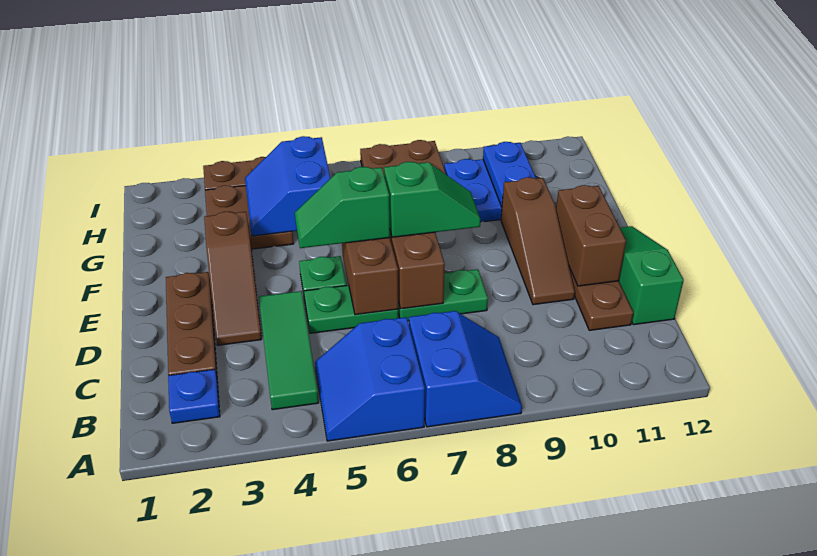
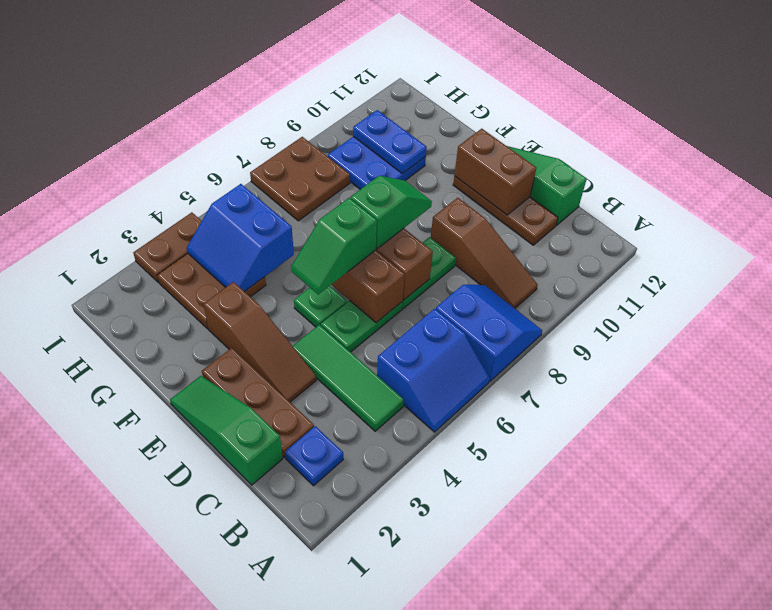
blue 2x2 slope [315,317,425,441] -> blue 2x2 slope turned to [377,309,490,432]
none -> green 1x3 slope [170,376,283,485]
brown 1x3 slope [501,177,575,305] -> brown 1x3 slope moved to [431,198,538,308]

